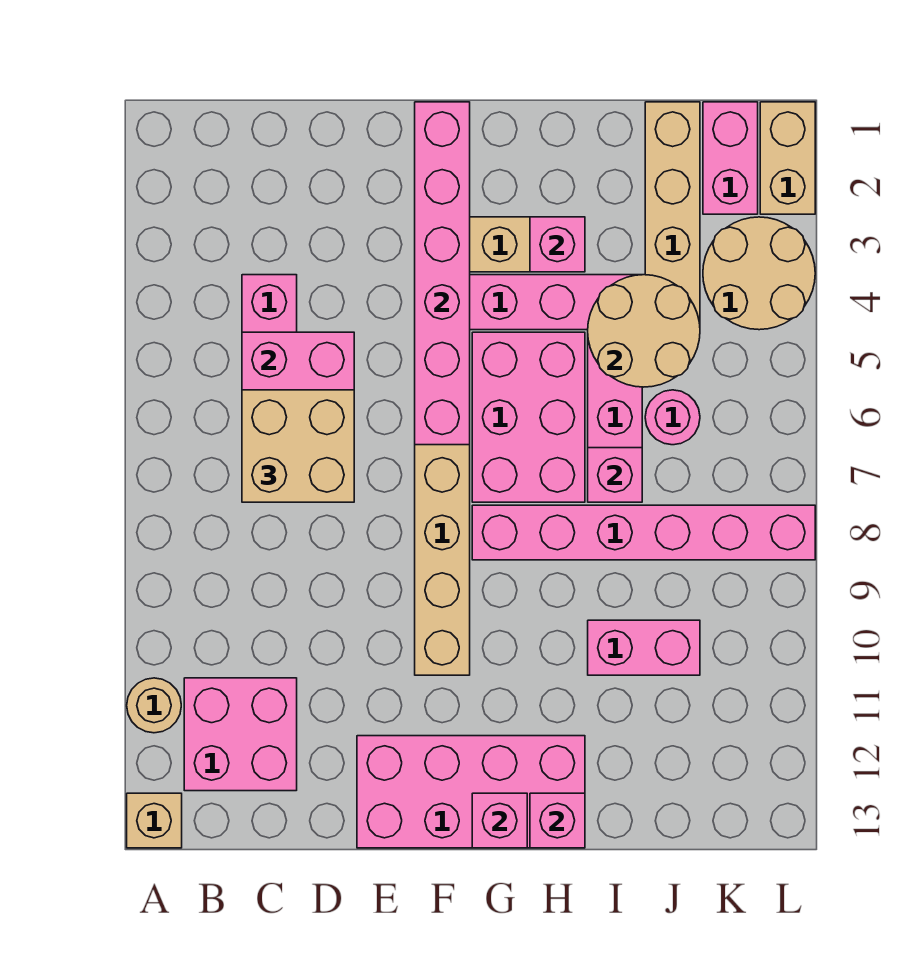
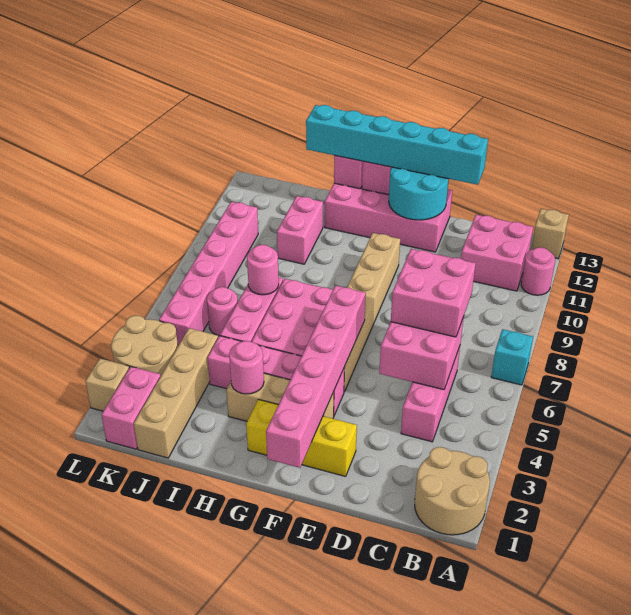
none -> cyan 1x1 brick [491,329,533,385]
tan 1x1 round brick [127,678,181,733] -> pink 1x1 round brick [521,247,555,295]
tan 2x2 brick [242,390,354,502] -> pink 2x2 brick [391,249,476,337]
none -> cyan 1x6 brick [306,105,488,185]
none -> yellow 1x3 brick [246,399,357,476]
none -> cyan 2x2 round brick [389,167,449,220]
pink 1x6 brick [472,505,815,560] -> pink 1x6 brick turned to [159,202,258,346]
pink 1x1 brick [530,217,585,272] -> pink 1x1 round brick [229,341,264,394]
tan 2x2 round brick [588,275,700,387] -> tan 2x2 round brick moved to [415,447,490,535]
pink 1x1 brick [588,448,642,502] -> pink 1x1 round brick [247,245,279,295]
pink 1x2 brick [588,620,700,675] -> pink 1x2 brick turned to [277,196,323,264]
tan 1x2 brick [760,102,815,214] -> tan 1x1 brick [85,359,129,411]

